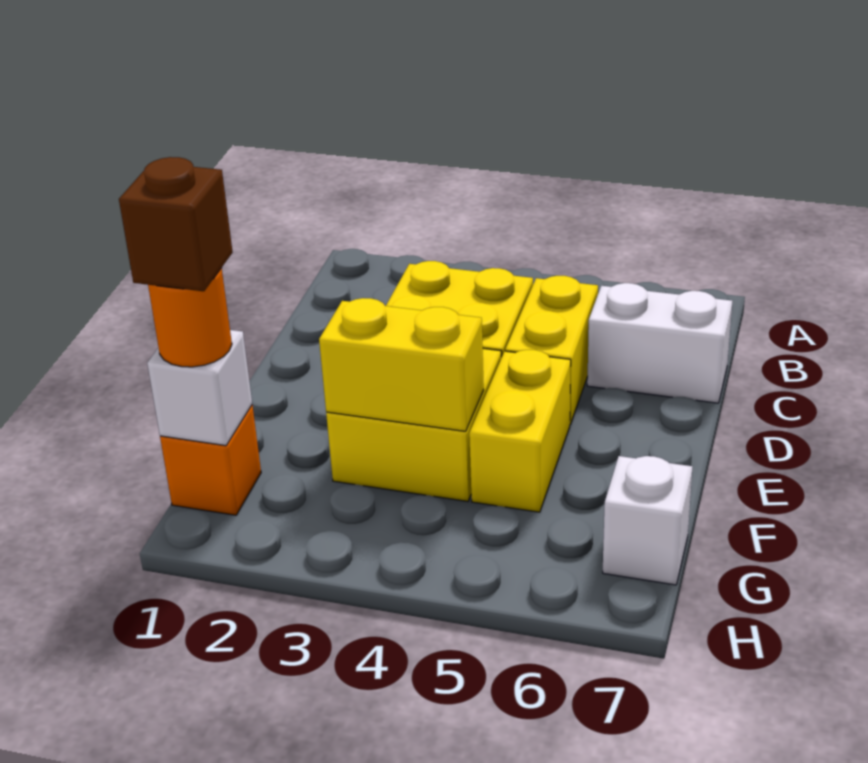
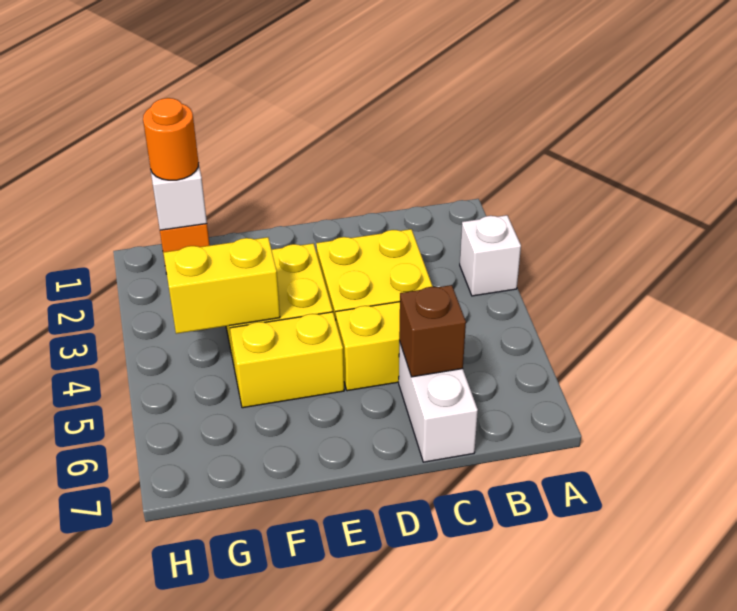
yellow 1x2 brick [319,298,484,431] -> yellow 1x2 brick turned to [164,237,280,334]
brown 1x1 brick [119,157,233,291] -> brown 1x1 brick moved to [399,285,466,377]
white 1x1 brick [603,456,692,585] -> white 1x1 brick moved to [460,215,521,296]

